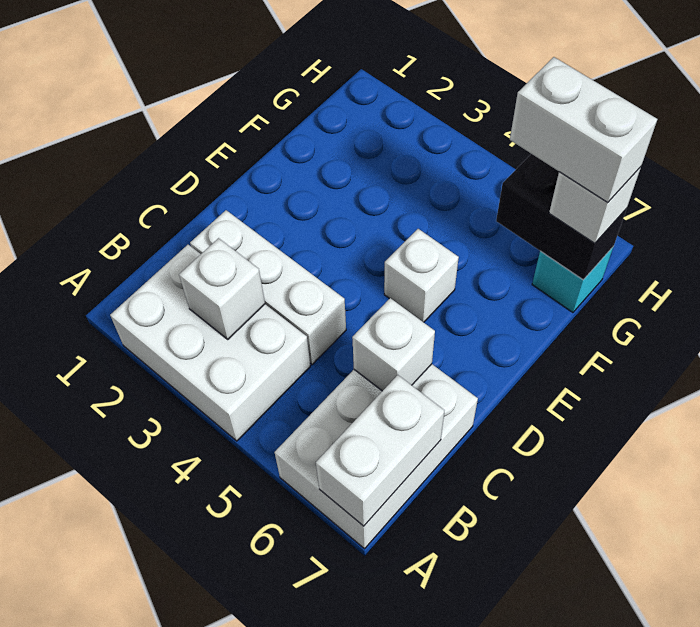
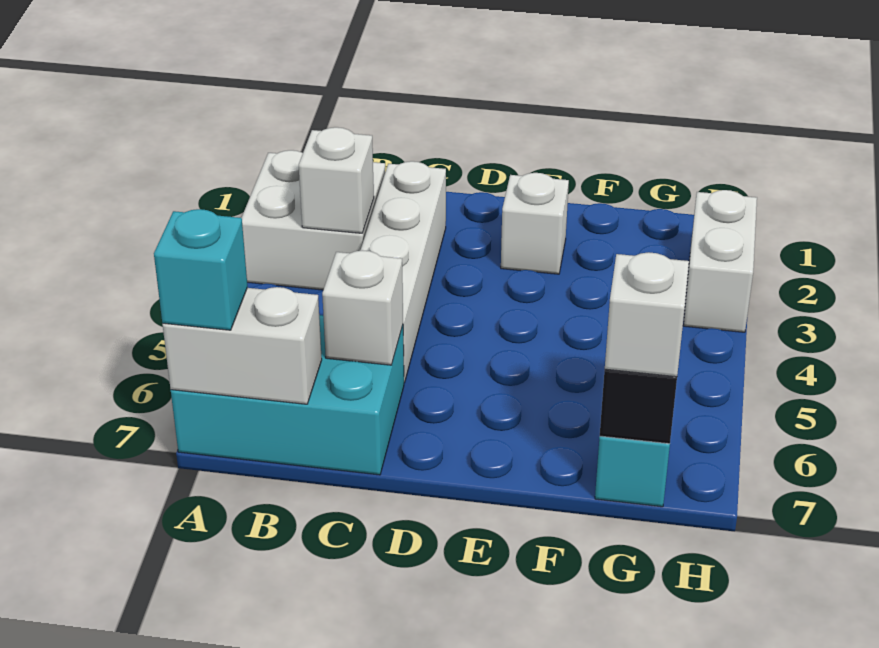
white 2x3 brick [110,245,310,441] -> white 2x2 brick [242,150,385,290]
white 2x3 brick [274,364,478,549] -> cyan 2x3 brick [171,315,404,475]
none -> cyan 1x1 brick [154,209,248,330]
white 1x3 brick [190,210,346,365] -> white 1x4 brick [360,161,446,383]
white 1x1 brick [384,229,459,322] -> white 1x1 brick moved to [501,173,569,274]
white 1x2 brick [510,57,657,203] -> white 1x2 brick moved to [683,190,757,332]

